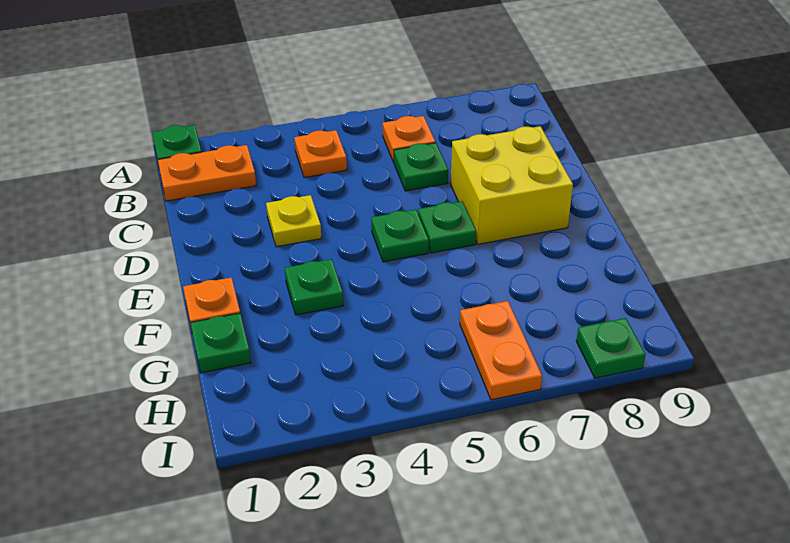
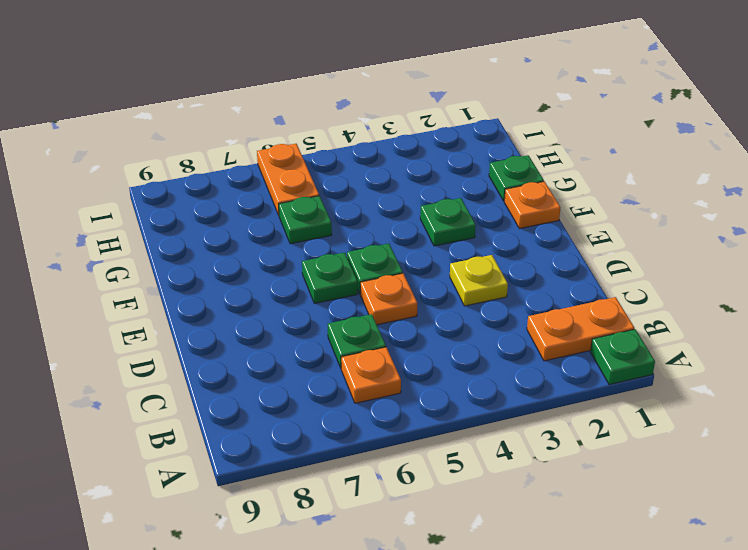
orange 1x1 plate [294,130,347,178] -> orange 1x1 plate moved to [360,273,417,325]
yellow 2x2 brick [451,126,573,244] -> none
green 1x1 plate [576,318,645,378] -> green 1x1 plate moved to [279,196,332,244]

